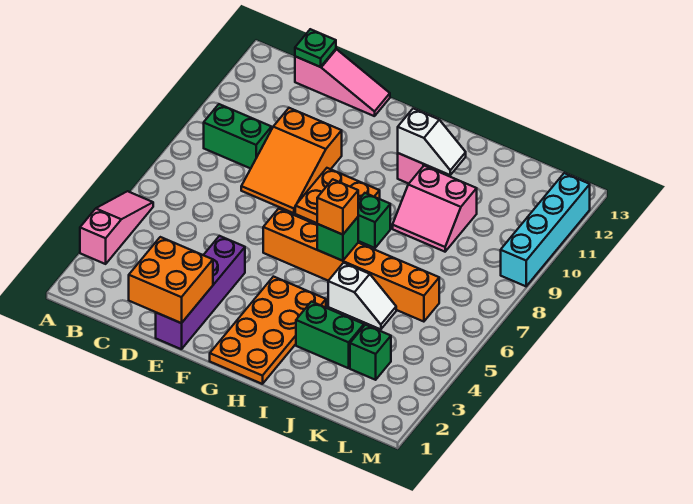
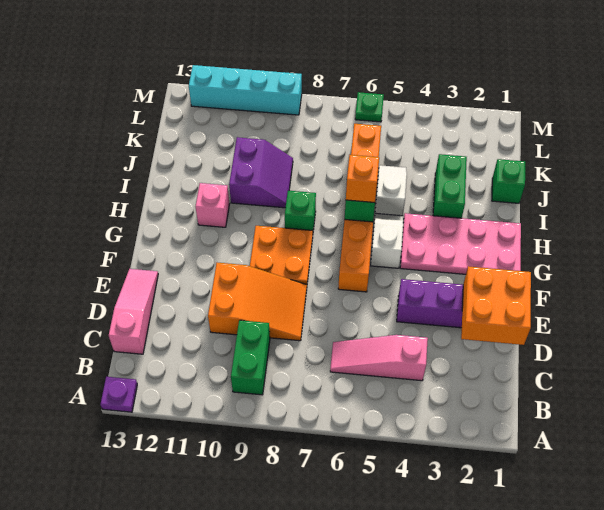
pink 1x3 slope [80,191,153,264] -> pink 1x3 slope moved to [330,335,428,381]
none -> purple 1x1 plate [100,377,137,412]
green 1x1 plate [295,29,336,67] -> green 1x1 plate moved to [355,92,384,122]
orange 2x4 plate [210,277,326,384] -> pink 2x4 plate [400,213,521,274]
white 1x2 slope [398,109,466,175] -> white 1x2 slope moved to [371,213,403,268]
pink 2x2 slope [393,166,477,252] -> purple 2x2 slope [229,137,293,208]
green 1x1 brick [350,325,391,380] -> green 1x1 brick moved to [492,159,525,203]

